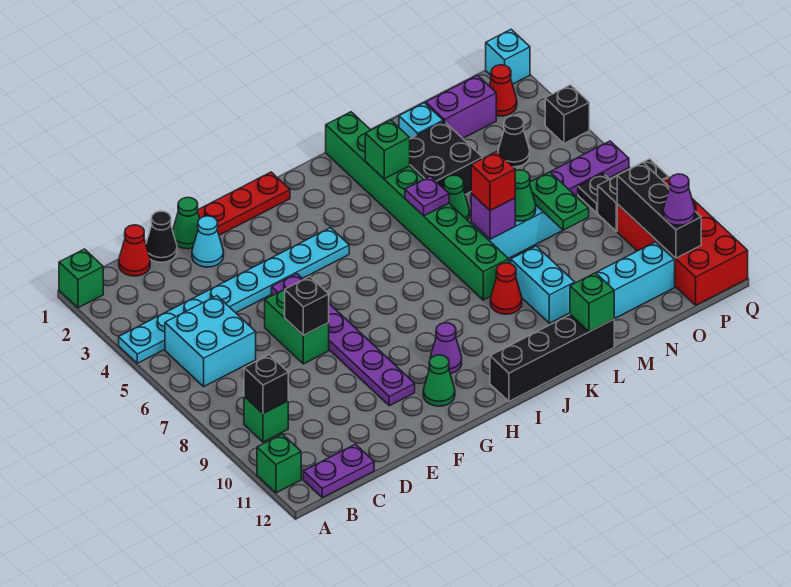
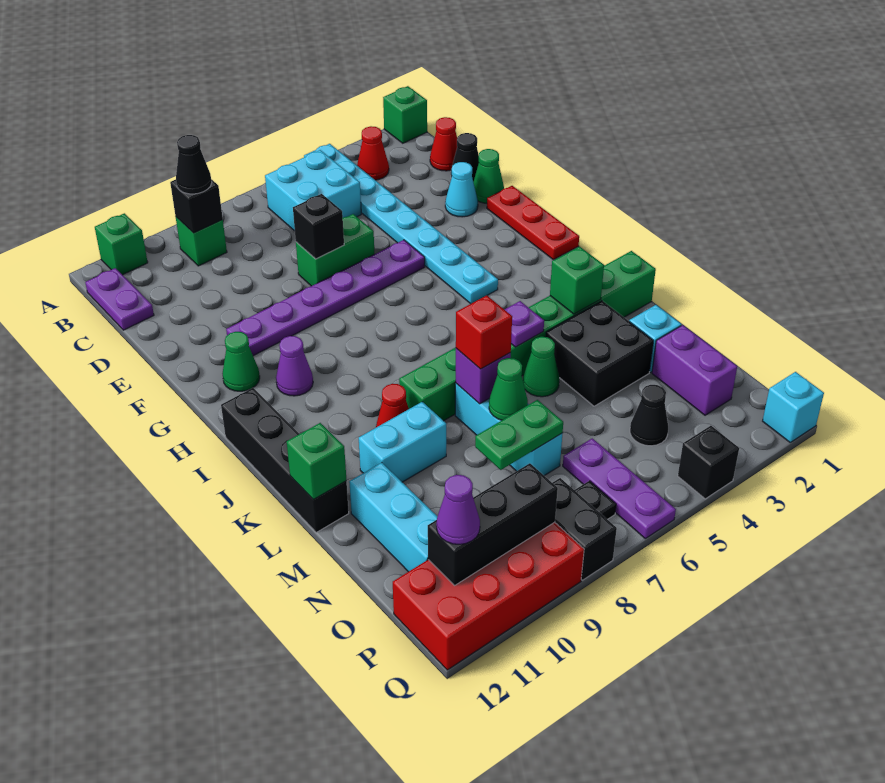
none -> black 1x1 cone [176,135,212,194]
red 1x1 cone [489,65,517,116] -> red 1x1 cone moved to [357,126,389,180]

